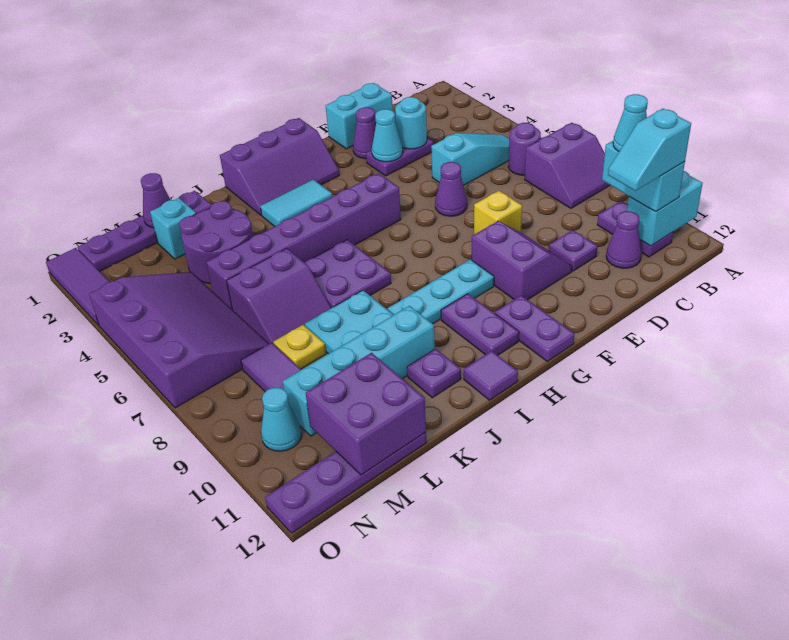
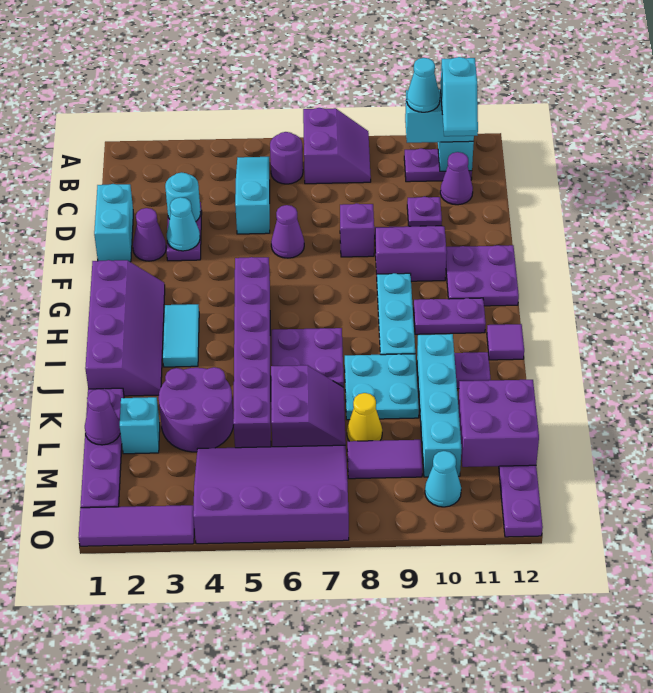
yellow 1x1 brick [474,191,522,235] -> purple 1x1 brick [340,203,374,257]
purple 2x3 slope [220,118,339,215] -> purple 2x4 slope [85,260,165,396]
purple 1x2 plate [495,296,574,361] -> purple 2x2 plate [446,245,519,306]
yellow 1x1 plate [273,325,326,369] -> yellow 1x1 cone [347,393,382,441]

